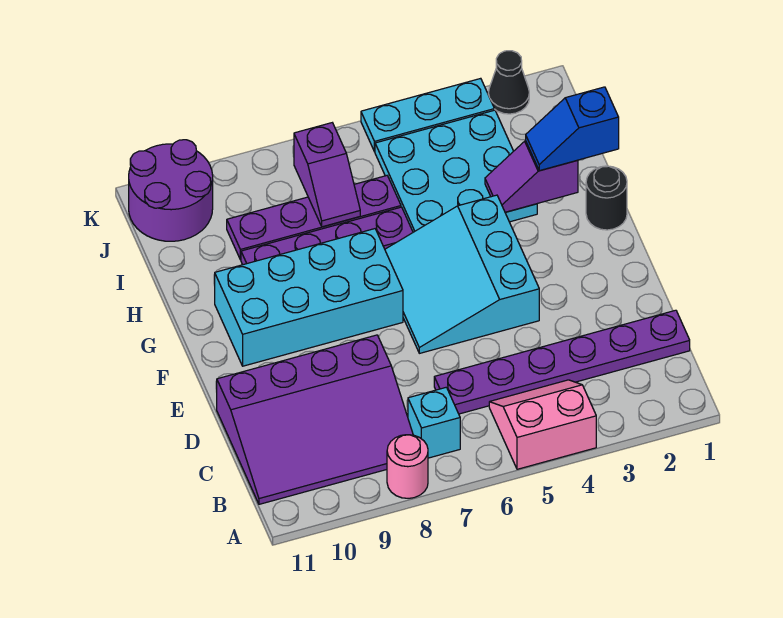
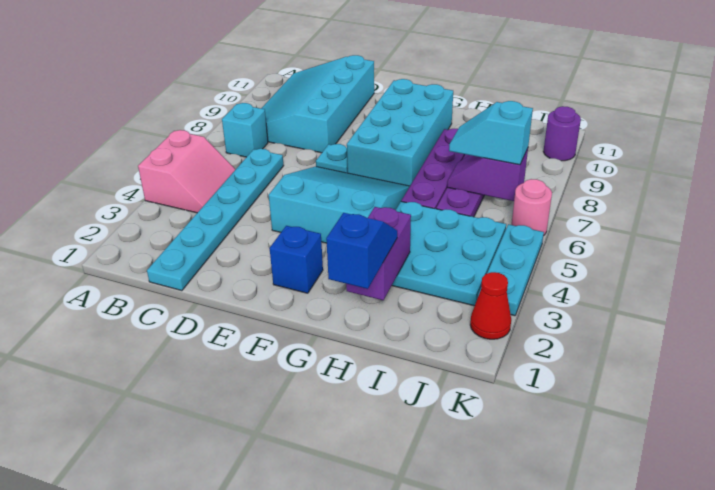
pink 1x1 round brick [387,435,428,498] -> pink 1x1 round brick moved to [512,179,552,236]
purple 3x4 slope [217,335,413,504] -> cyan 3x4 slope [261,55,374,153]
purple 1x6 plate [434,310,690,414] -> cyan 1x6 plate [147,149,284,291]
none -> cyan 1x1 plate [316,144,348,173]
none -> blue 1x1 brick [270,226,323,293]
black 1x1 round brick [586,166,627,230] -> none
purple 1x2 slope [485,141,578,212] -> purple 1x2 brick [346,207,411,300]
none -> cyan 1x2 slope [449,101,533,165]
purple 2x2 round brick [129,140,213,241] -> purple 1x1 round brick [543,106,581,161]
black 1x1 cone [488,51,529,114] -> red 1x1 cone [470,272,511,339]

